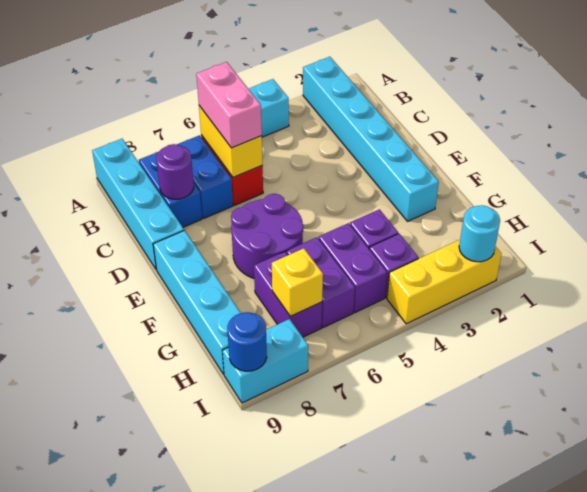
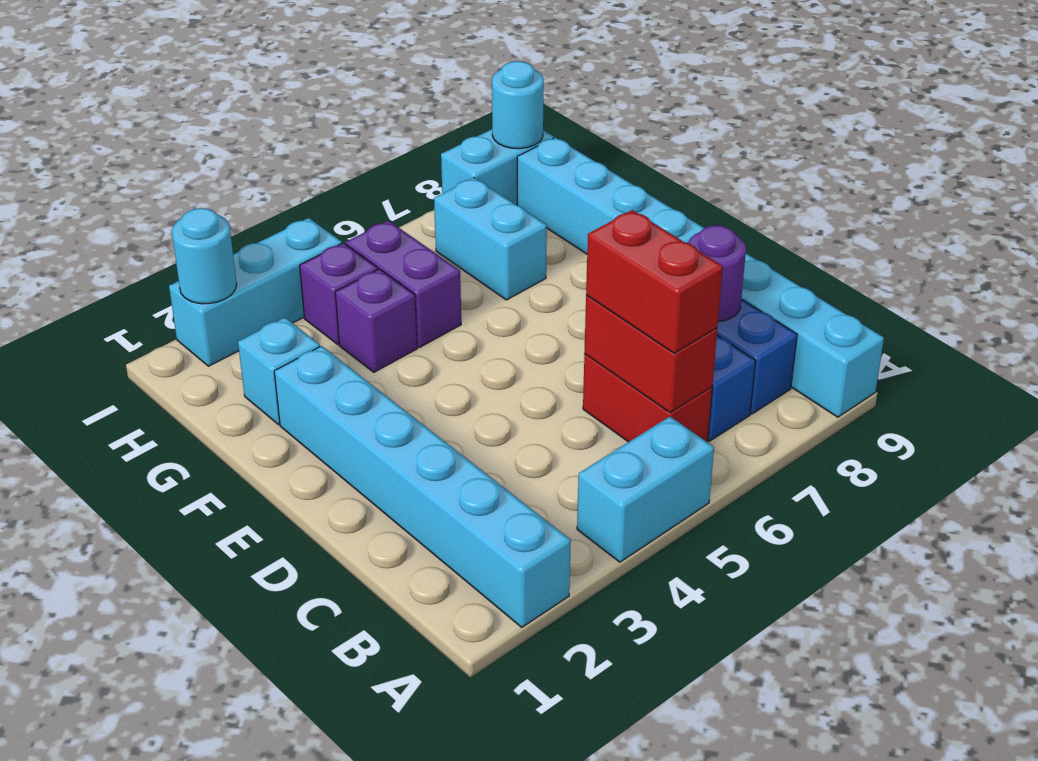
yellow 1x2 brick [199,106,262,177] -> red 1x2 brick [584,295,717,413]
pink 1x2 brick [196,62,262,148] -> red 1x2 brick [586,210,723,353]
purple 2x2 round brick [231,194,303,278] -> none
none -> cyan 1x1 brick [238,318,320,425]
purple 1x2 brick [287,237,355,328] -> none
purple 1x2 brick [254,252,322,337] -> cyan 1x2 brick [434,178,547,300]
yellow 1x1 brick [272,248,323,316] -> none
yellow 1x3 brick [387,240,501,324] -> cyan 1x3 brick [169,218,342,366]
blue 1x1 round brick [227,312,267,371] -> cyan 1x1 round brick [492,61,544,149]

